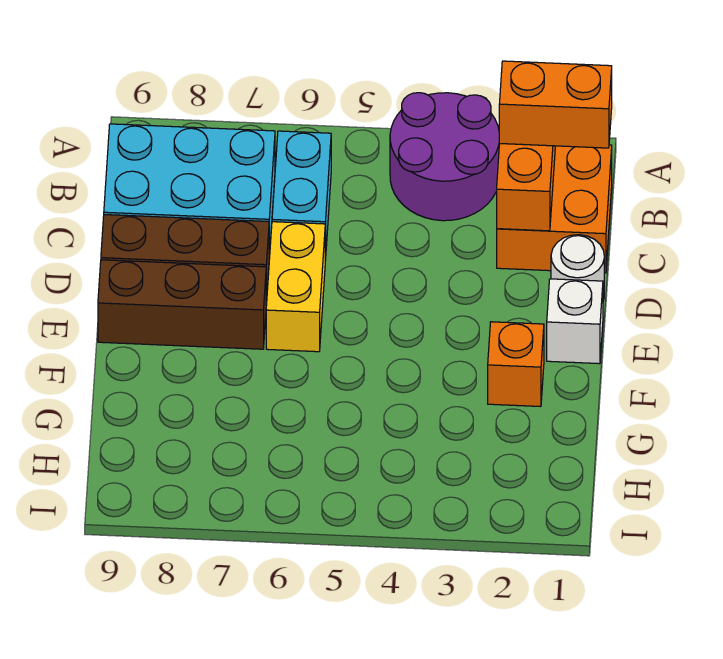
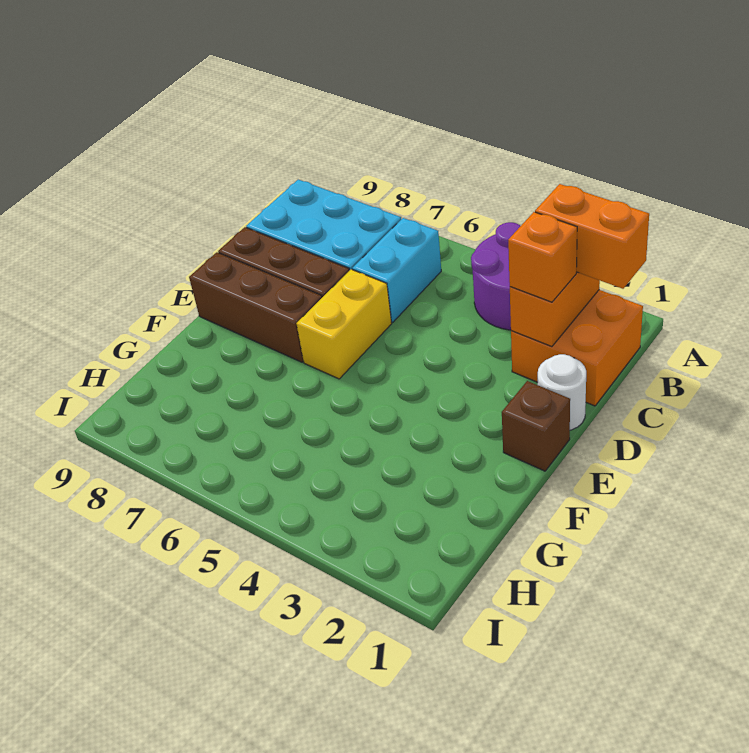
white 1x1 brick [547,279,603,364] -> brown 1x1 brick [502,381,570,471]
orange 1x1 brick [488,322,544,407] -> orange 1x1 brick moved to [508,212,577,302]

